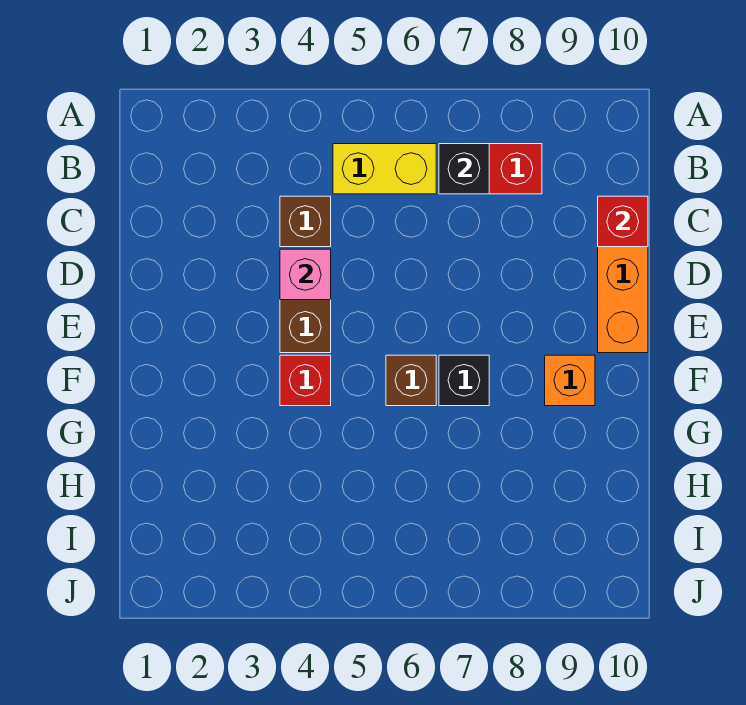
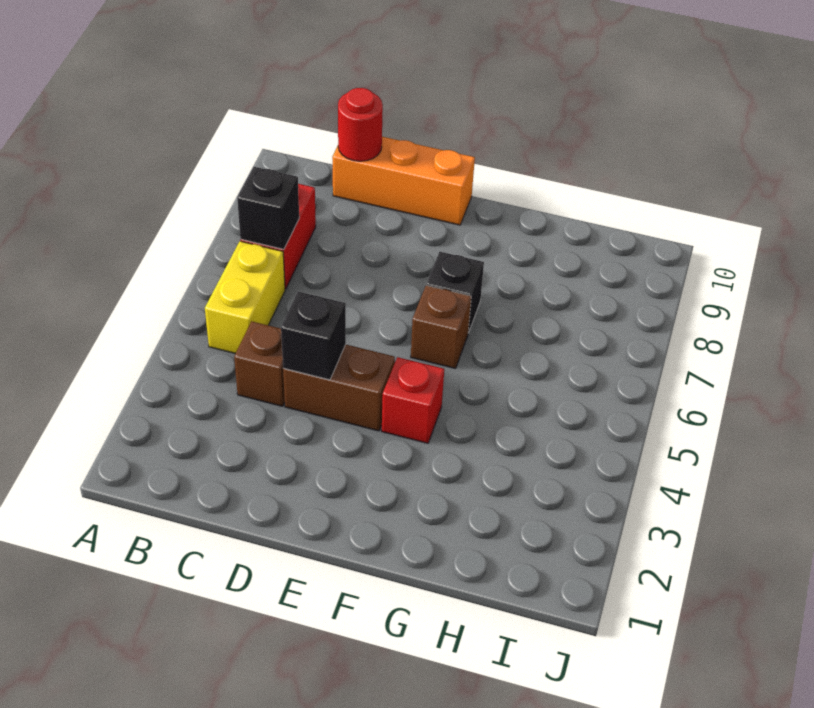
red 1x1 brick [598,196,648,247] -> red 1x1 round brick [338,88,383,161]
pink 1x1 brick [280,249,331,300] -> black 1x1 brick [281,292,346,380]
orange 1x1 brick [545,355,595,406] -> none

